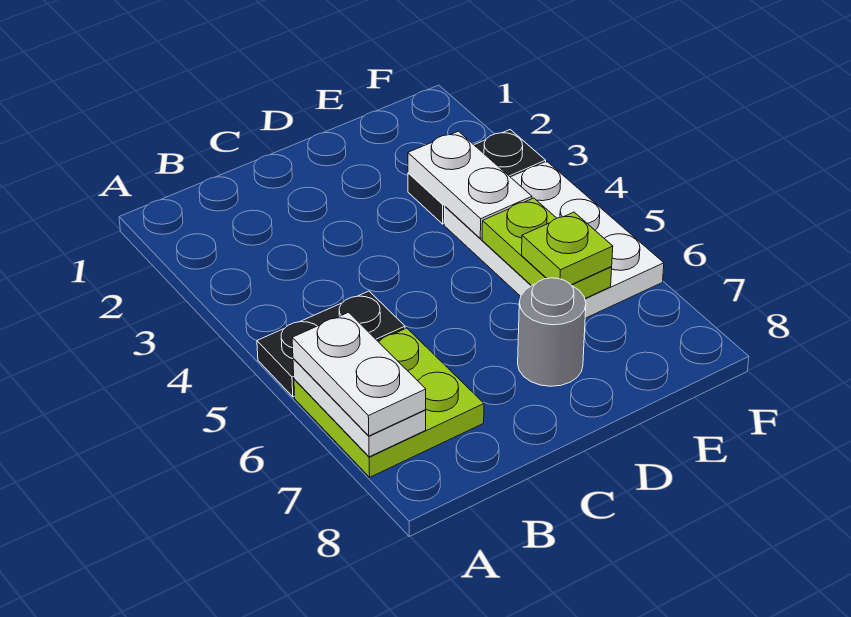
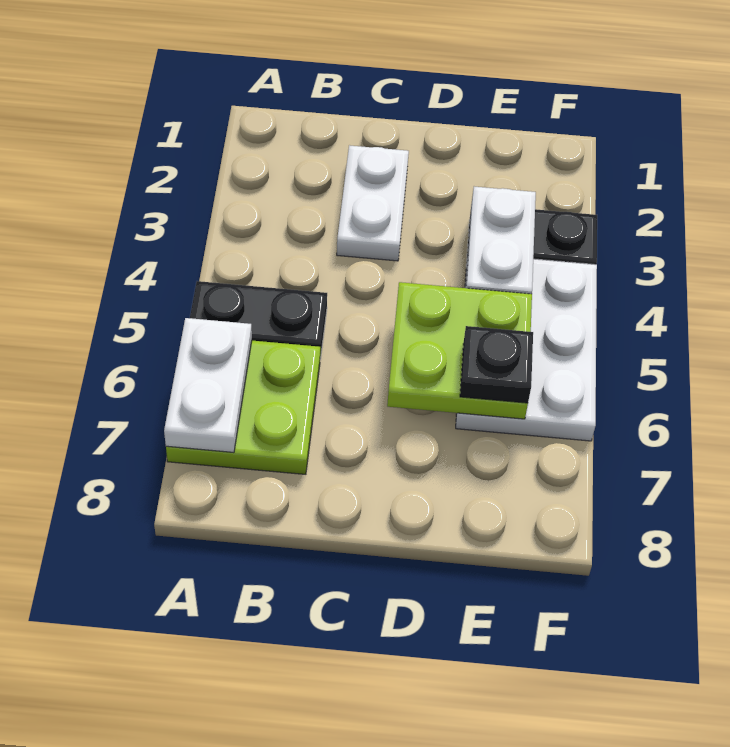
white 1x2 plate [292,312,426,436] -> white 1x2 plate moved to [337,145,409,261]
grey 1x1 round brick [518,278,586,386] -> none
lime 1x2 plate [482,198,612,298] -> lime 2x2 plate [387,282,532,419]
lime 1x1 plate [522,212,613,285] -> black 1x1 plate [460,326,533,403]

